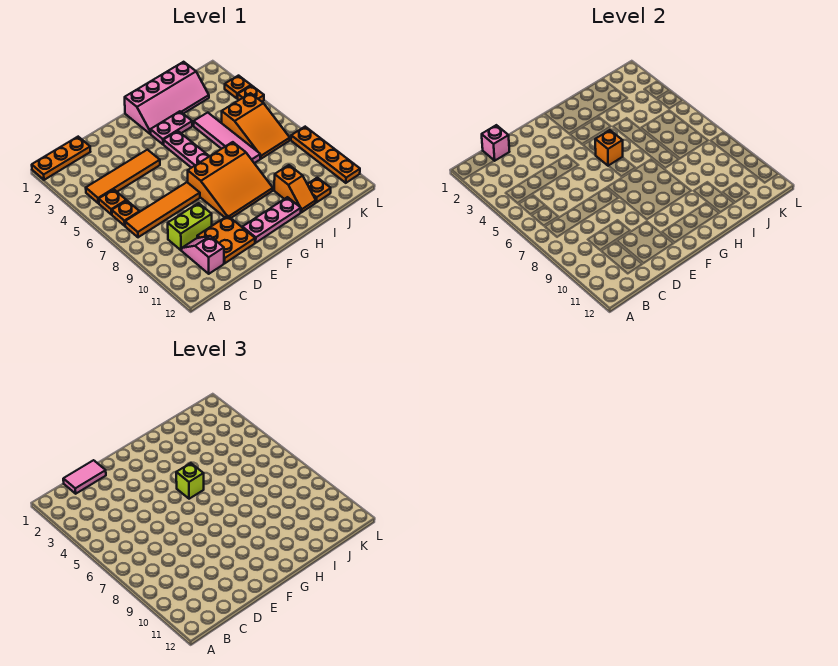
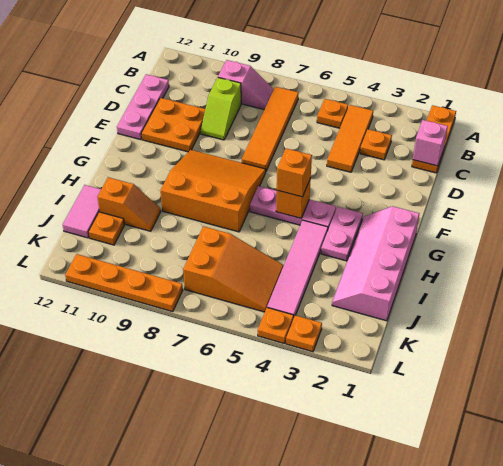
orange 1x4 tile [86,150,160,203] -> orange 1x3 tile [327,105,373,172]
orange 1x1 plate [112,201,140,226] -> orange 1x1 plate moved to [360,129,392,160]
pink 1x2 tile [63,460,106,494] -> pink 1x2 tile moved to [63,185,101,238]
lime 1x2 brick [168,203,212,250] -> lime 1x2 slope [201,78,241,140]
pink 1x2 slope [182,236,224,274] -> pink 1x2 slope moved to [218,60,274,110]
orange 3x3 slope [188,142,273,218] -> orange 3x3 slope turned to [161,150,266,232]
pink 1x3 plate [242,197,301,243] -> pink 1x3 plate moved to [117,74,169,139]
lime 1x1 brick [176,463,204,499] -> orange 1x1 brick [277,148,312,197]
pink 1x4 tile [194,113,260,163] -> pink 1x4 tile turned to [267,220,328,319]
orange 1x2 slope [274,165,316,212] -> orange 1x2 slope turned to [98,177,161,231]
orange 2x3 slope [222,93,290,159] -> orange 2x3 slope turned to [183,226,284,312]

